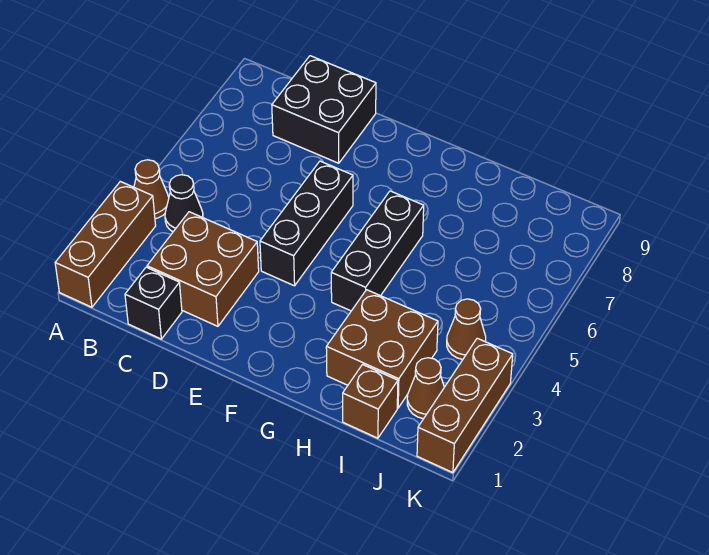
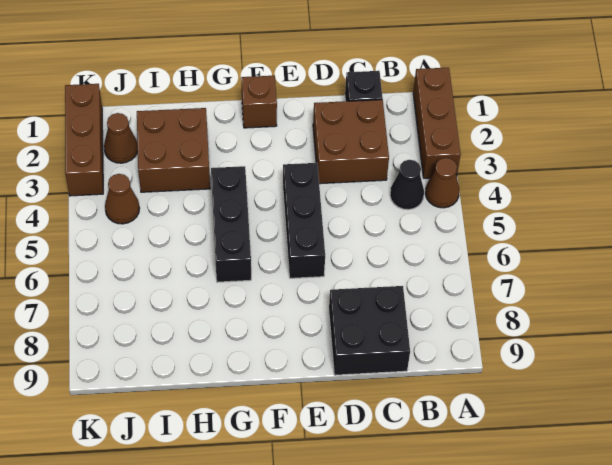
brown 1x1 brick [343,365,398,438] -> brown 1x1 brick moved to [241,76,277,128]

